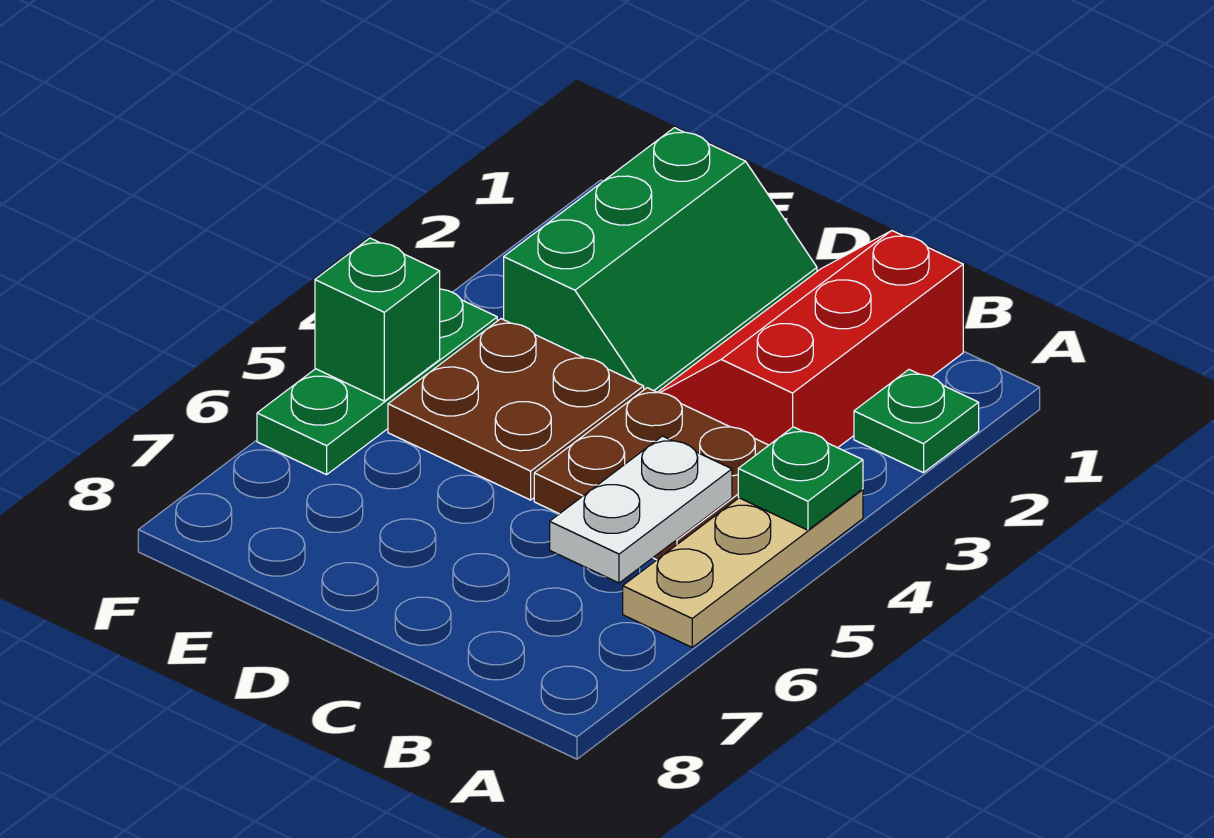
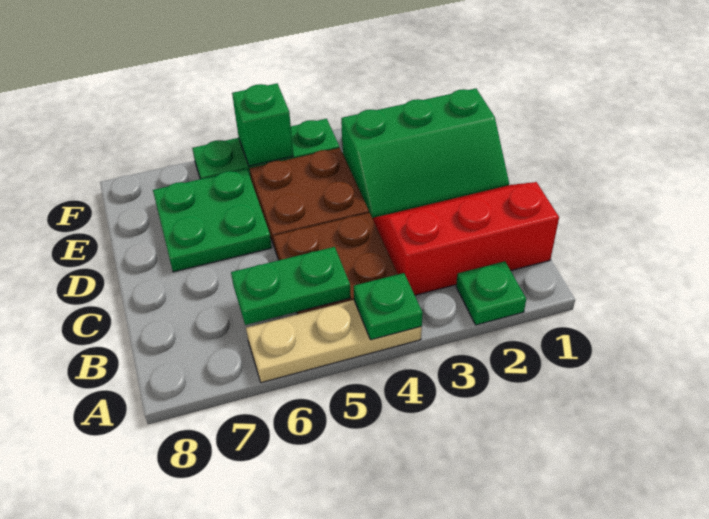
white 1x2 plate [550,436,732,583] -> green 1x2 plate [231,247,351,325]
none -> green 2x2 plate [153,169,272,272]

